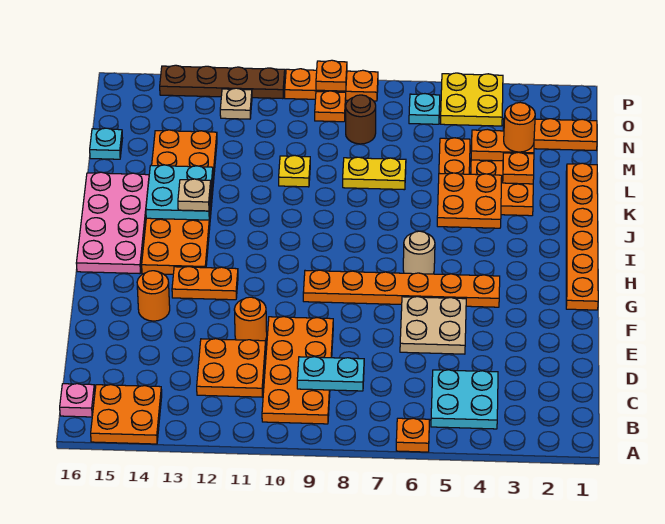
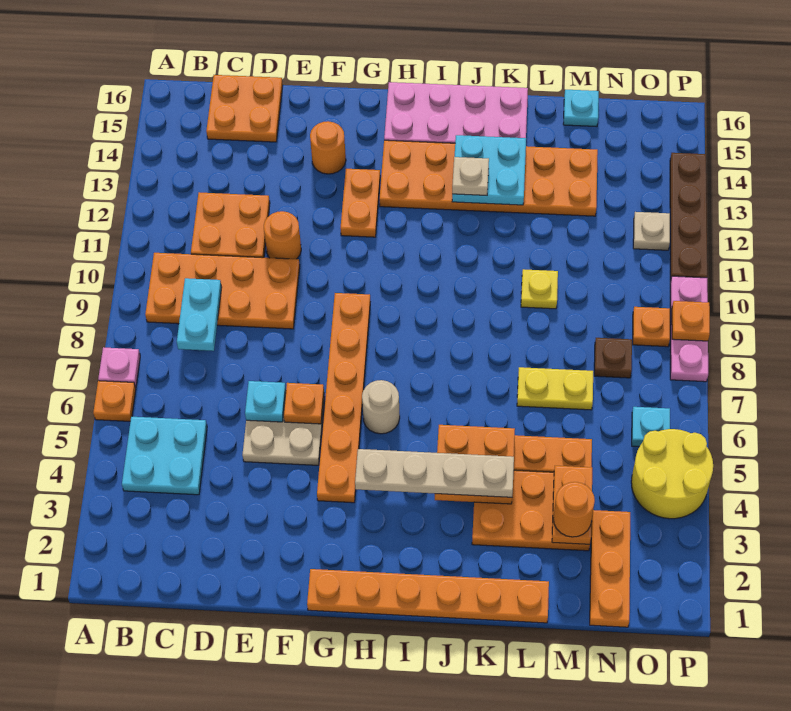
orange 2x2 plate [91,385,162,444] -> orange 2x2 plate moved to [206,75,283,142]
pink 1x1 plate [60,384,95,417] -> pink 1x1 plate moved to [98,347,140,388]
none -> cyan 1x1 plate [245,381,286,422]
none -> tan 1x4 plate [355,449,514,497]
orange 1x1 plate [503,152,534,184] -> orange 1x1 plate moved to [284,383,324,424]
yellow 1x2 plate [343,157,406,190] -> yellow 1x2 plate turned to [517,367,593,410]
brown 1x1 round brick [346,95,376,144] -> brown 1x1 plate [594,338,632,378]
yellow 2x2 plate [440,73,503,126] -> yellow 2x2 round brick [631,429,713,519]
orange 1x3 plate [285,69,378,101] -> pink 1x3 plate [670,276,708,382]

